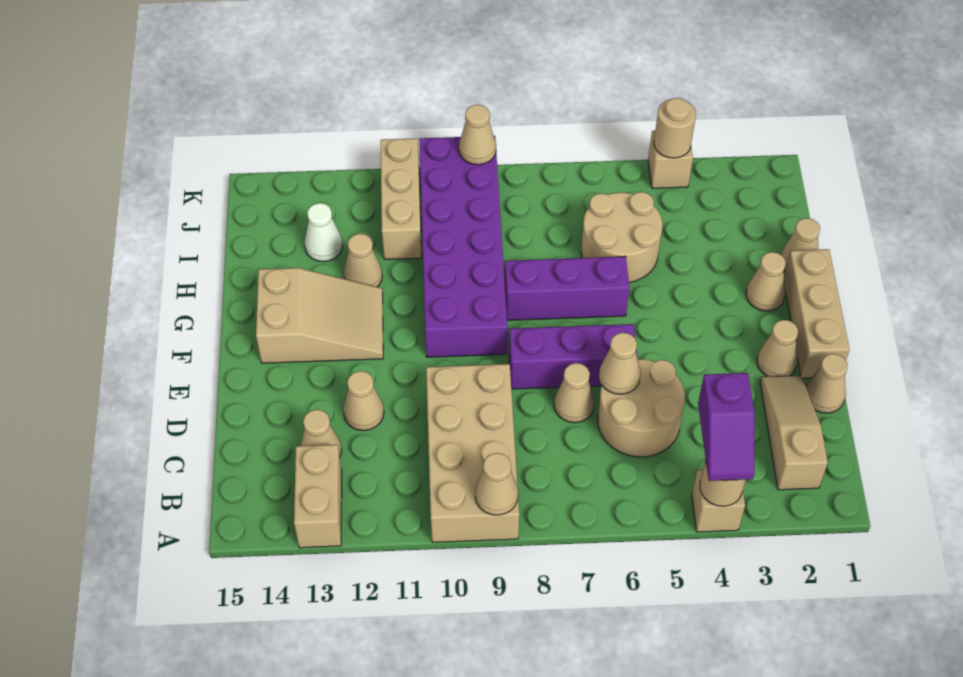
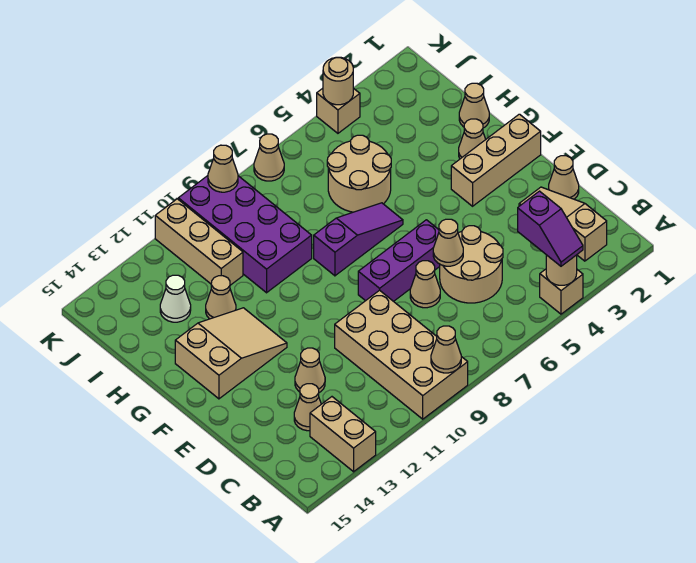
tan 1x3 brick [784,249,849,378] -> tan 1x3 brick turned to [451,114,541,206]
tan 1x1 cone [757,320,798,376] -> tan 1x1 cone moved to [254,134,284,181]
purple 2x6 brick [419,136,507,357] -> purple 2x4 brick [178,176,312,293]
purple 1x3 brick [505,256,629,320] -> purple 1x3 slope [314,203,403,276]

